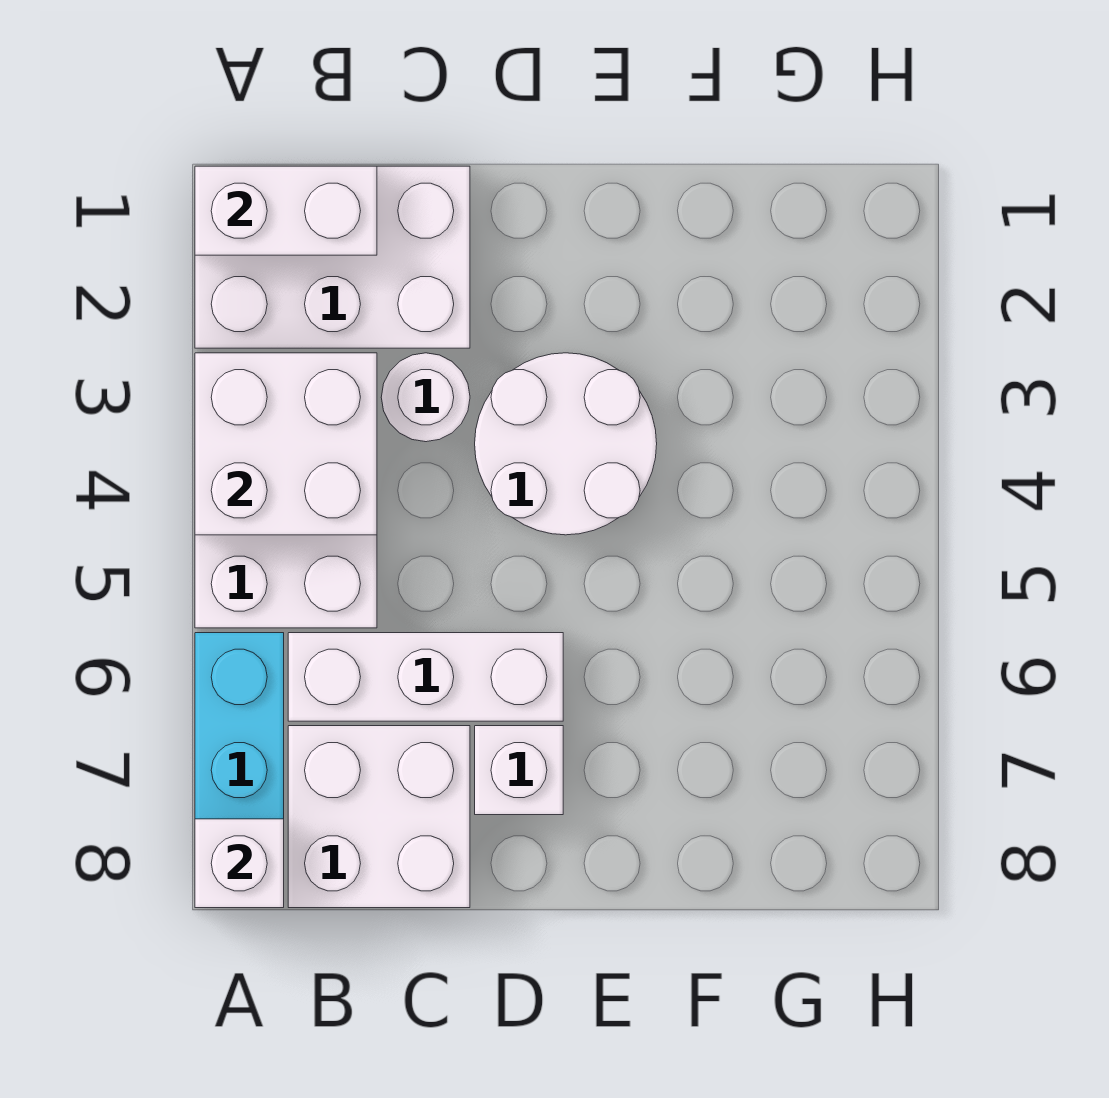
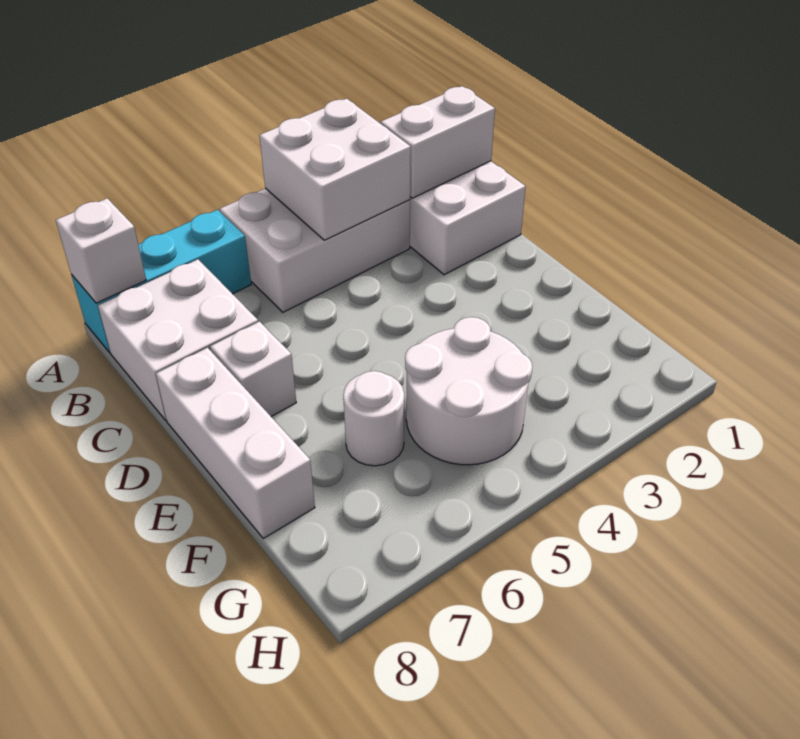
white 1x2 brick [195,166,377,255] -> white 1x2 brick turned to [381,86,495,198]
white 1x3 brick [288,633,563,721] -> white 1x3 brick moved to [156,348,315,538]
white 1x1 round brick [381,353,470,442] -> white 1x1 round brick moved to [343,371,404,466]
white 2x2 round brick [475,353,657,535] -> white 2x2 round brick moved to [405,317,532,465]

